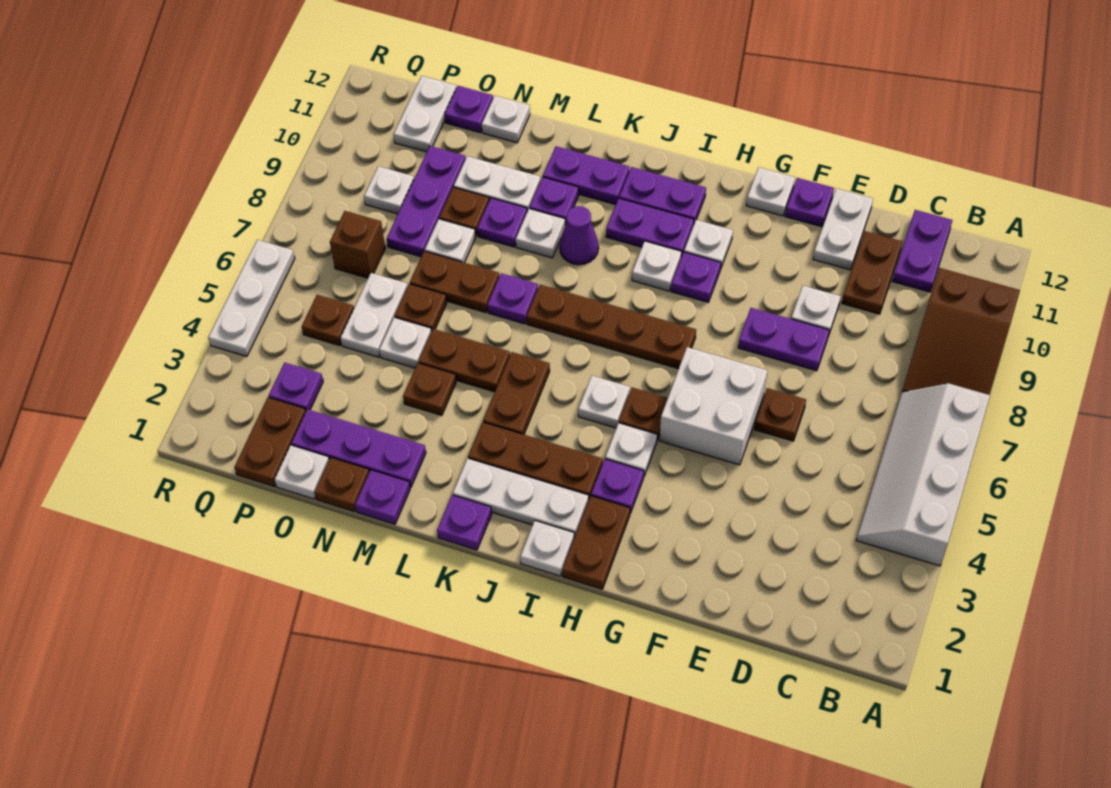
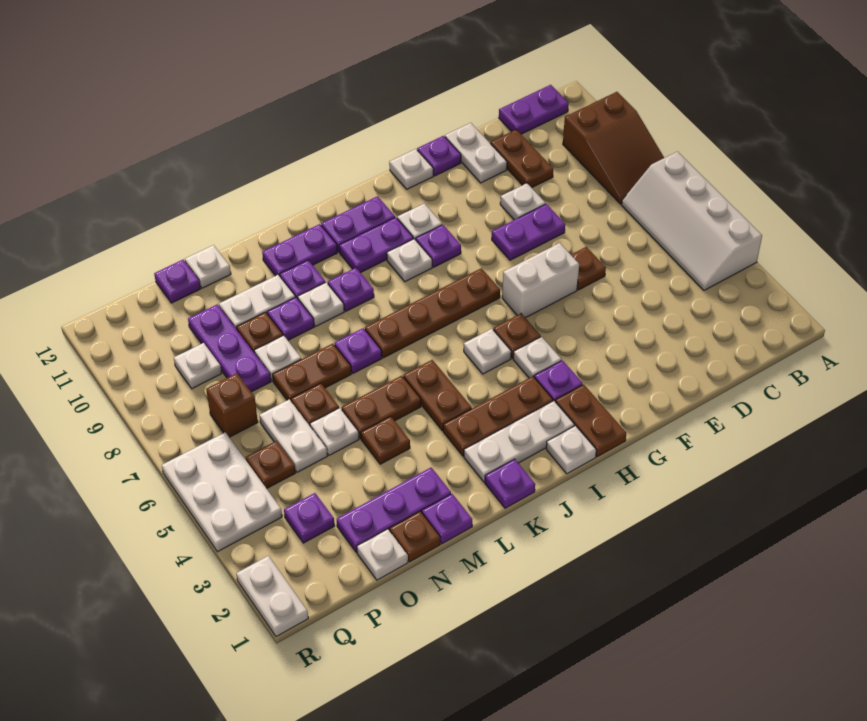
purple 1x2 plate [893,210,952,292] -> purple 1x2 plate turned to [499,85,569,134]
white 2x2 brick [660,347,767,465] -> white 1x2 brick [502,243,579,318]
purple 1x1 cone [560,206,599,265] -> purple 1x1 plate [328,268,374,311]
brown 1x2 plate [235,397,306,486] -> none
white 1x2 plate [394,76,456,152] -> white 1x2 plate moved to [236,556,308,637]
white 1x3 plate [208,240,295,357] -> white 2x3 plate [162,432,282,552]

